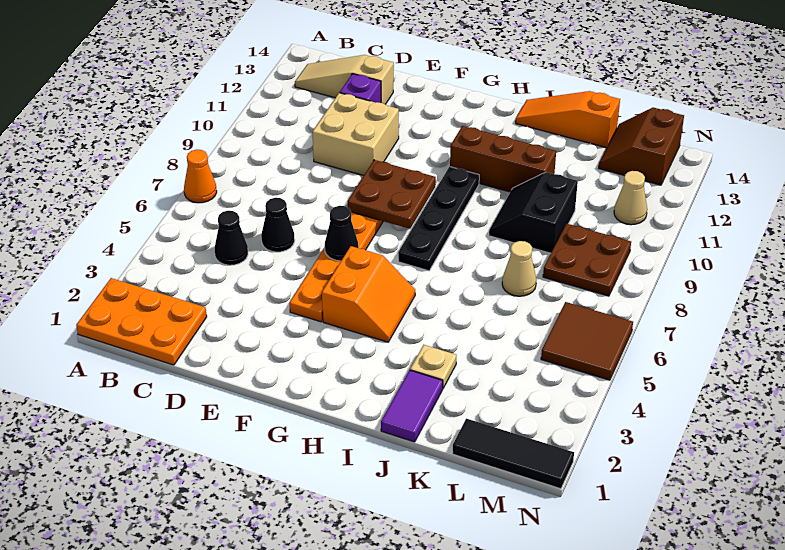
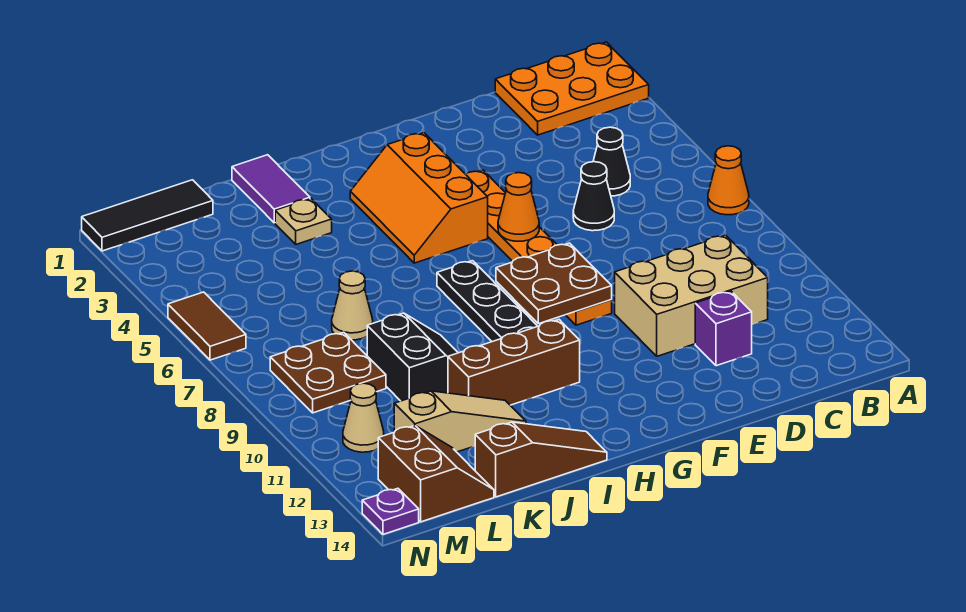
tan 1x3 slope [295,55,394,104] -> tan 1x3 slope moved to [394,391,526,452]
tan 2x2 brick [313,93,399,176] -> tan 2x3 brick [615,235,768,356]
black 1x1 cone [325,206,358,261] -> orange 1x1 cone [498,173,539,241]
orange 2x2 slope [322,246,415,342] -> orange 2x3 slope [350,133,488,263]
orange 1x3 slope [516,91,620,148] -> brown 1x3 slope [475,422,607,497]
brown 2x2 tile [541,302,633,380] -> brown 1x2 tile [168,292,246,360]
none -> purple 1x1 plate [362,488,419,534]

